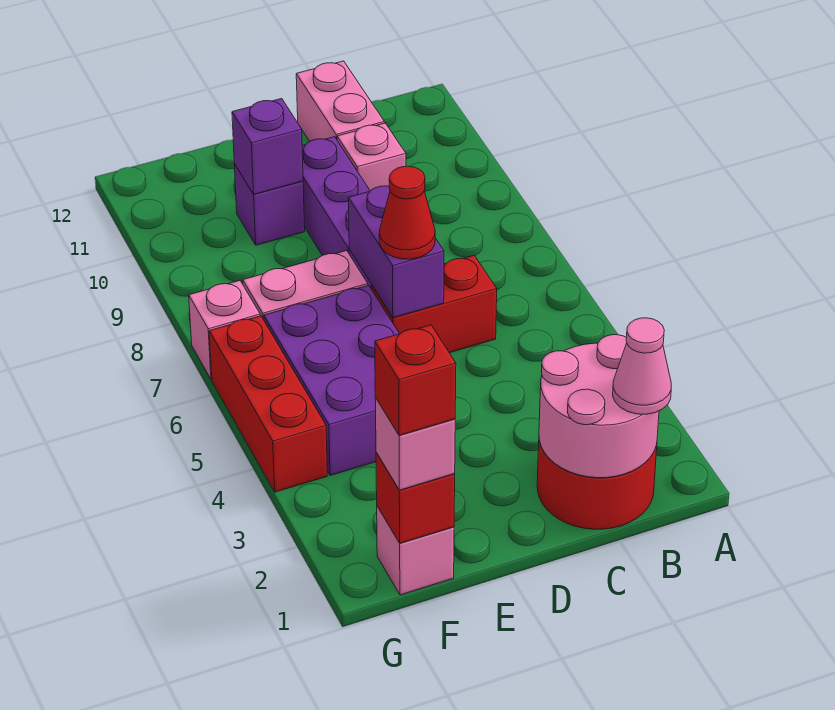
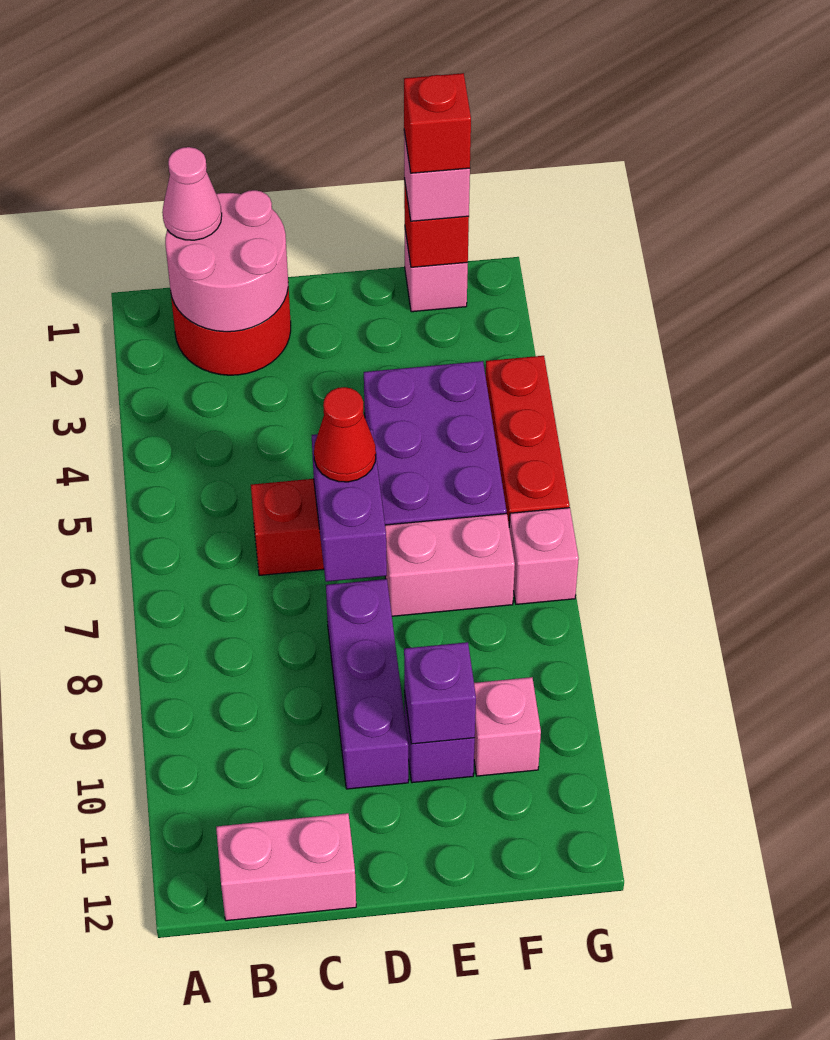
pink 1x1 brick [337,123,406,191] -> pink 1x1 brick moved to [474,677,541,776]
pink 1x2 brick [296,61,384,142] -> pink 1x2 brick turned to [216,813,356,921]

